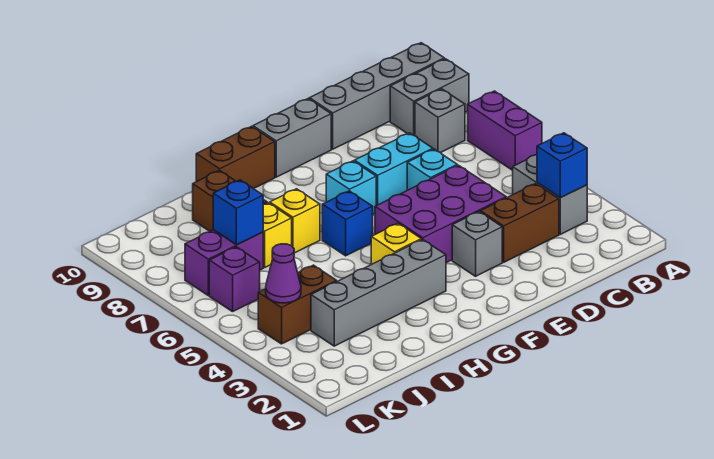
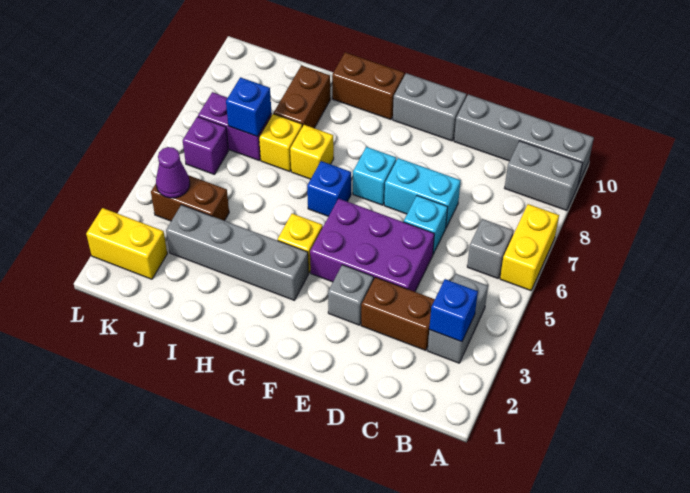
purple 1x2 brick [468,91,542,170] -> yellow 1x2 brick [500,204,559,291]
grey 1x1 brick [415,89,465,153] -> grey 1x1 brick moved to [467,219,514,278]
none -> yellow 1x2 brick [86,208,167,279]

